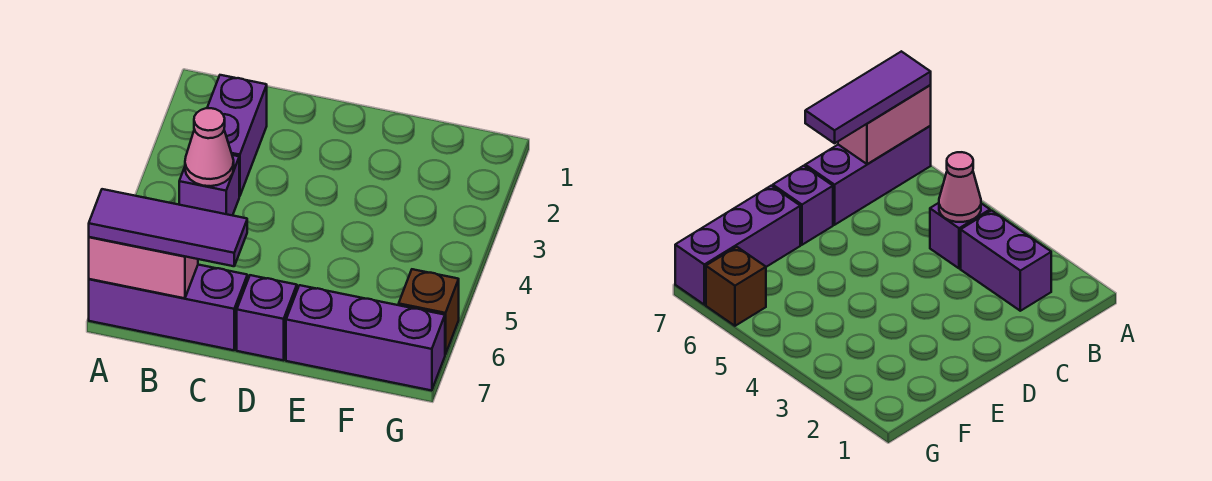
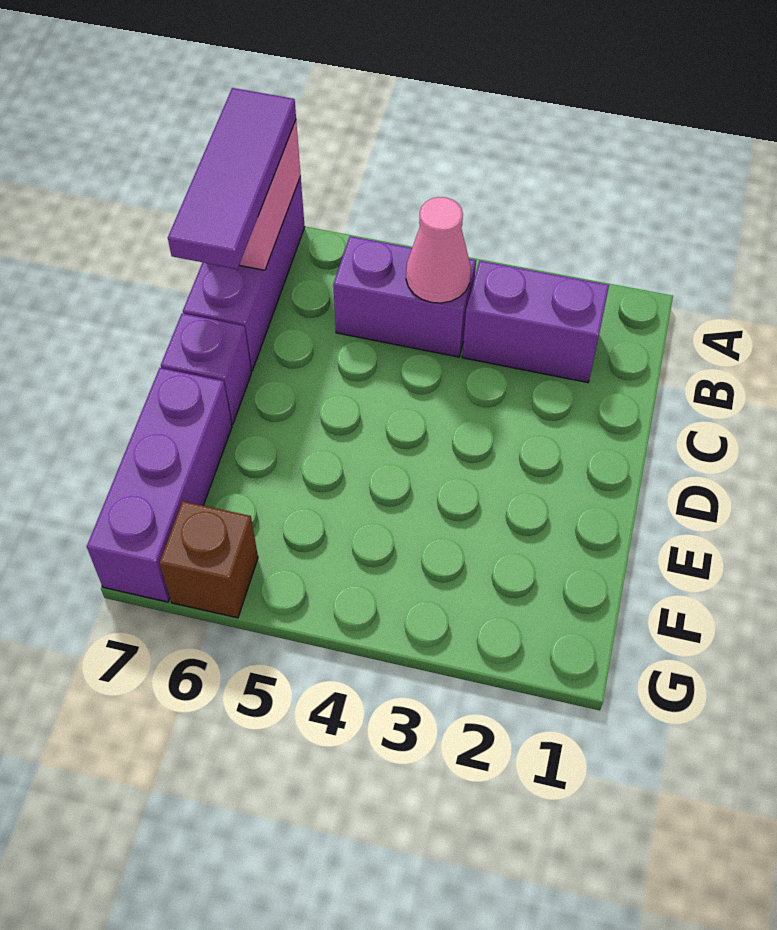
purple 1x1 brick [179,155,239,215] -> purple 1x2 brick [333,236,476,357]

